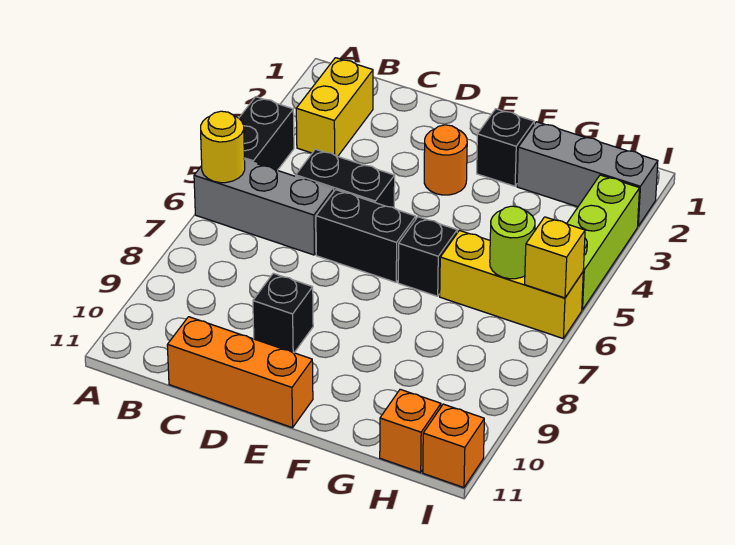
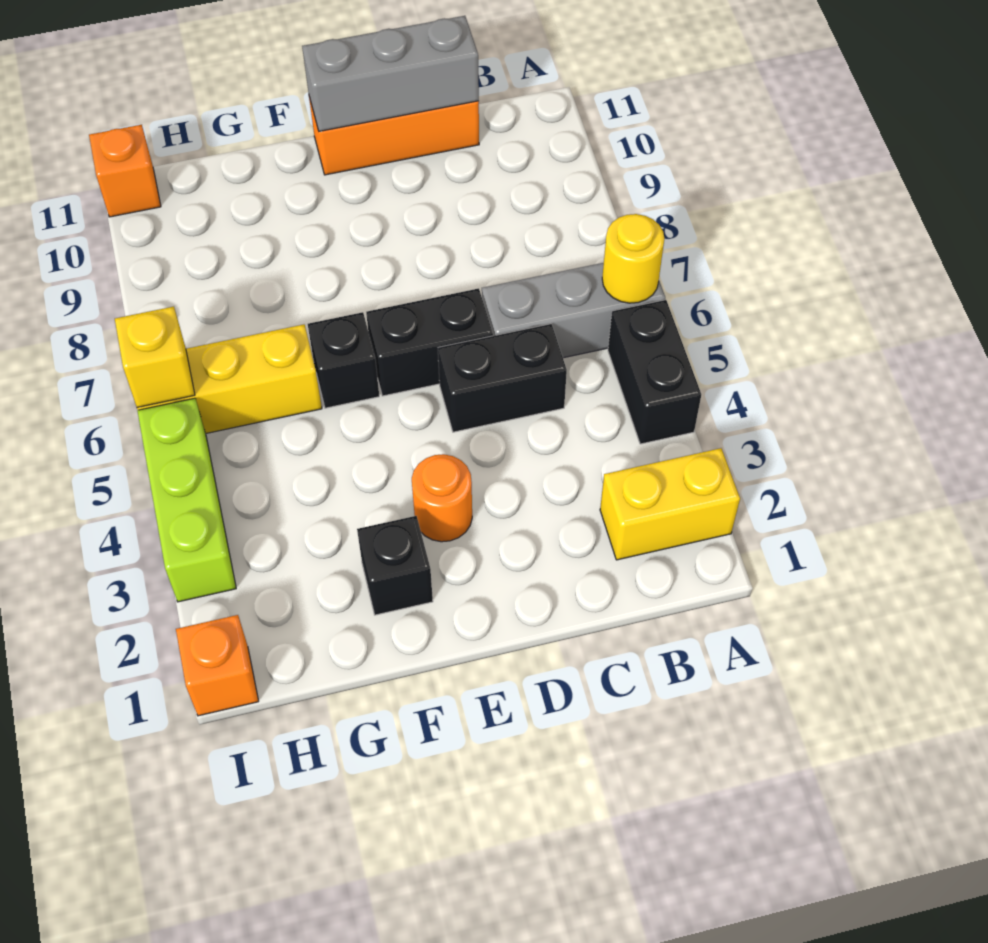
yellow 1x2 brick [296,58,373,156] -> yellow 1x2 brick turned to [600,448,740,560]
black 1x1 brick [253,273,313,353] -> none
grey 1x3 brick [517,122,658,226] -> grey 1x3 brick moved to [302,16,479,131]
lime 1x1 round brick [490,206,535,279] -> none
orange 1x1 brick [380,389,441,472] -> orange 1x1 brick moved to [176,615,259,716]

